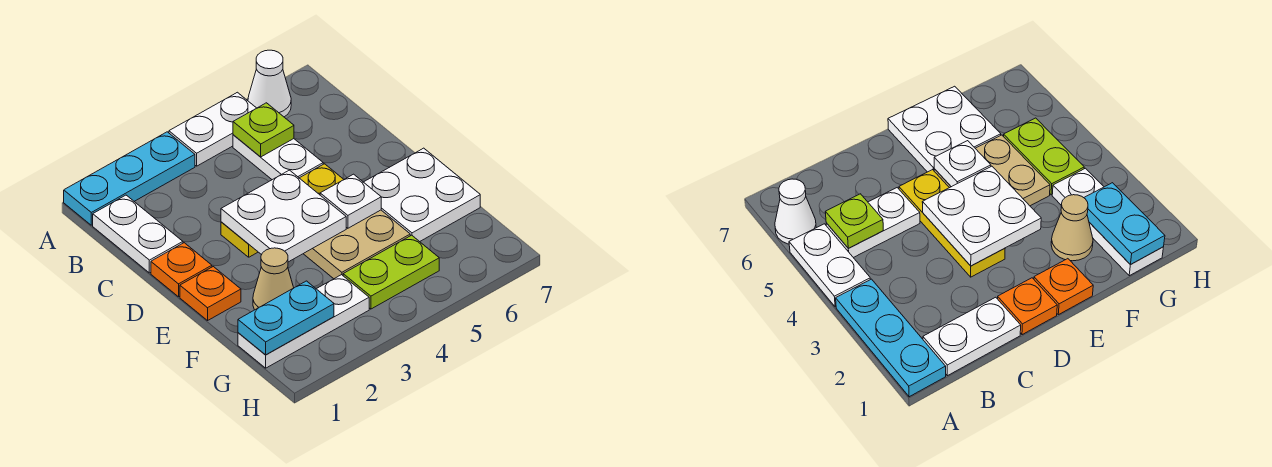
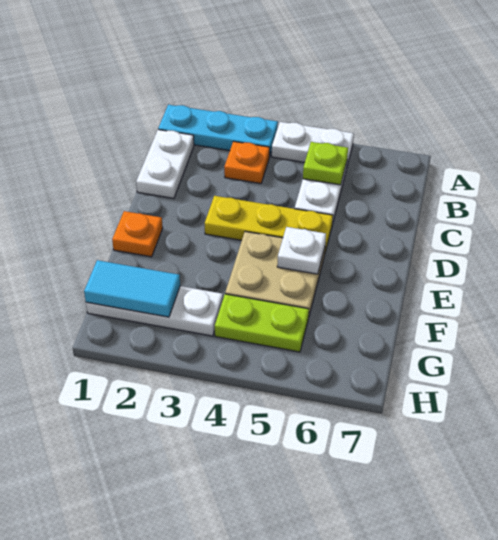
white 1x1 cone [248,50,291,117] -> none
orange 1x1 plate [151,243,212,297] -> orange 1x1 plate moved to [224,141,270,184]
white 2x2 plate [221,170,346,262] -> none
white 2x2 plate [364,148,480,242] -> none
tan 1x1 cone [253,248,294,310] -> none
cyan 1x2 plate [238,281,334,355] -> cyan 1x2 tile [84,260,180,317]

